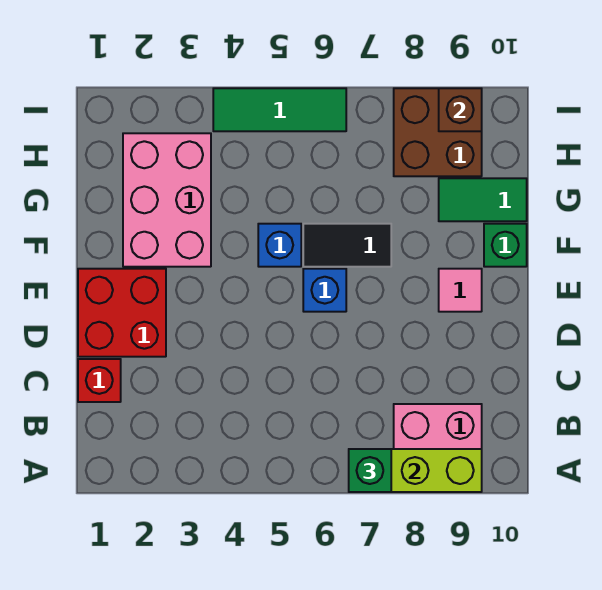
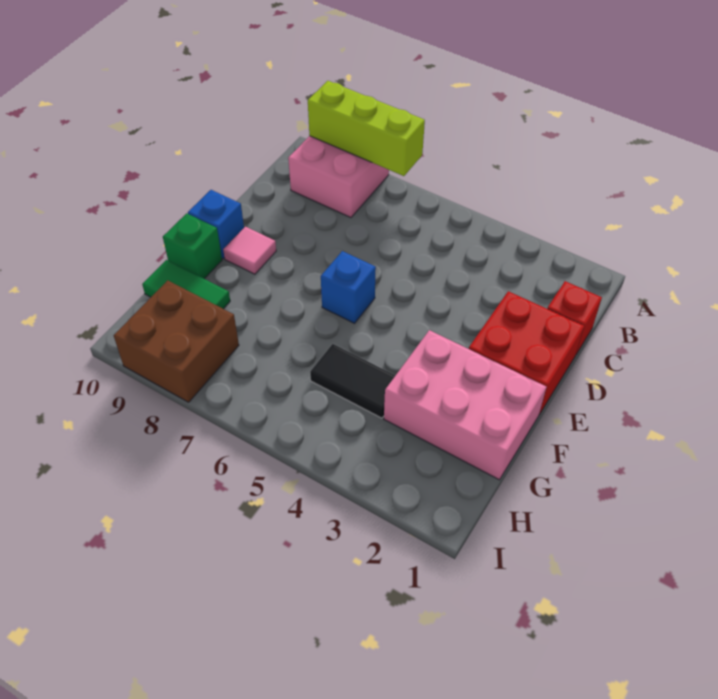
green 1x1 brick [349,449,391,492] -> none
pink 2x3 brick [123,133,211,267] -> pink 2x3 brick turned to [384,330,546,480]
blue 1x1 brick [258,224,301,267] -> blue 1x1 brick moved to [188,190,244,258]
black 1x2 tile [303,224,391,267] -> black 1x2 tile moved to [310,344,395,418]
green 1x3 tile [213,88,346,131] -> none
brown 1x1 brick [439,88,482,131] -> none

